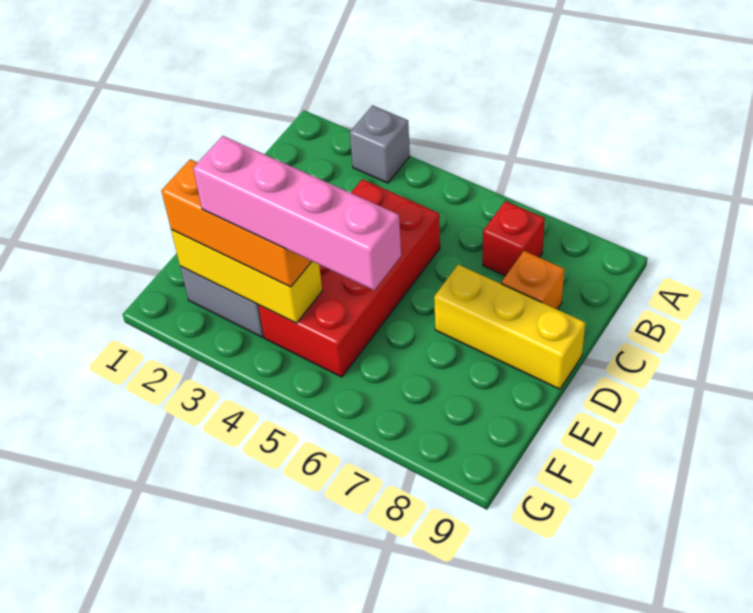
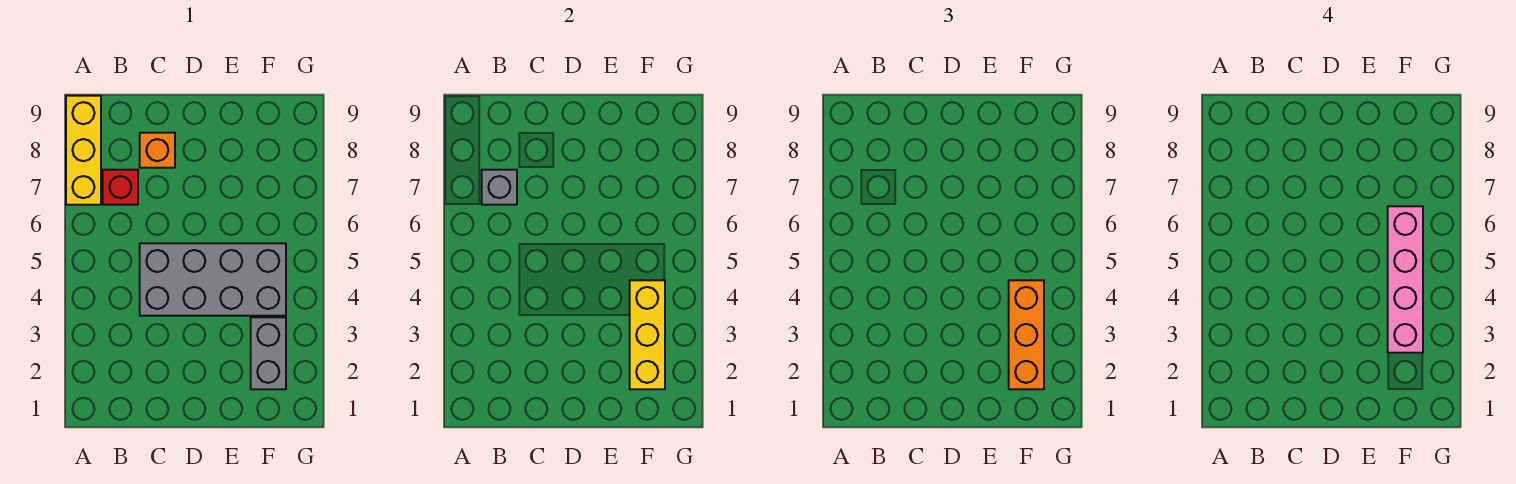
grey 1x1 brick [350,105,410,183] -> grey 1x1 brick moved to [482,170,517,205]
red 2x4 brick [258,179,440,377] -> grey 2x4 brick [140,243,286,316]
yellow 1x3 brick [434,265,585,389] -> yellow 1x3 brick moved to [66,96,101,205]

